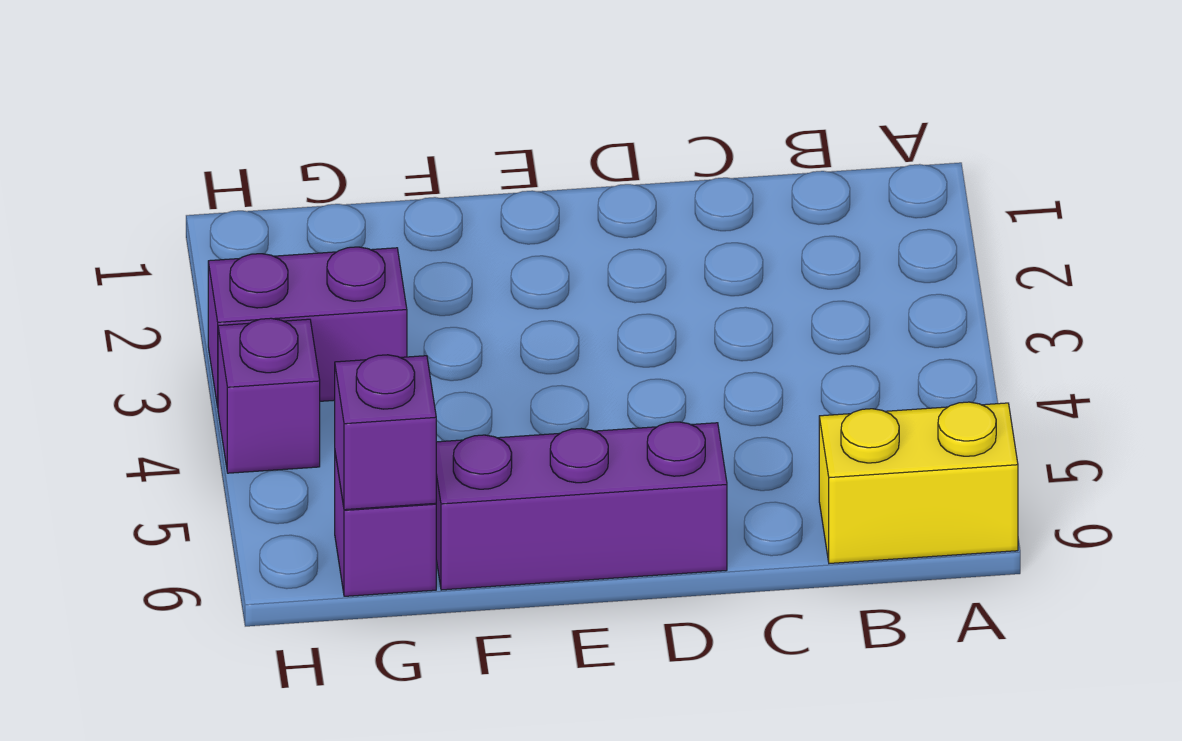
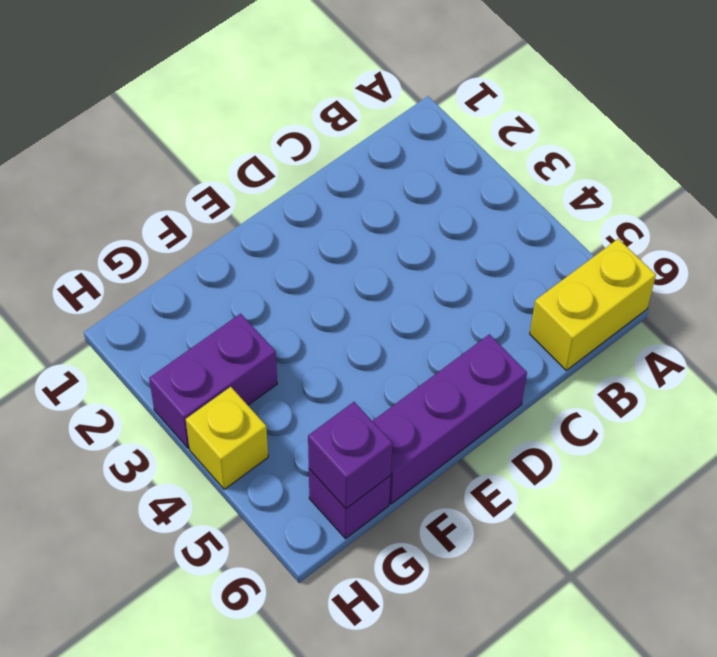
purple 1x1 brick [218,318,320,473] -> yellow 1x1 brick [186,387,268,489]

